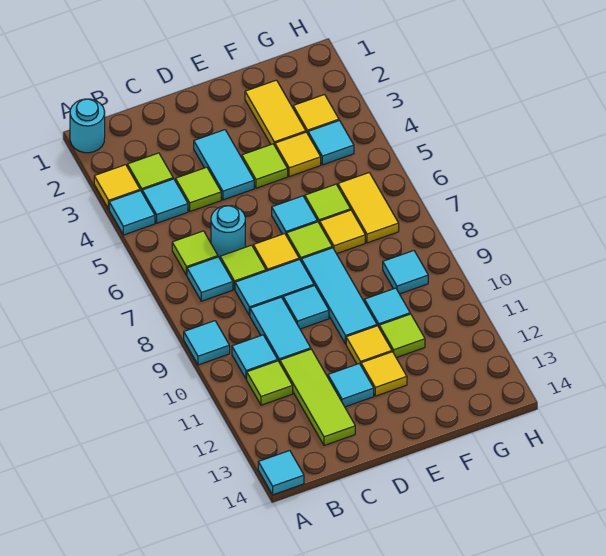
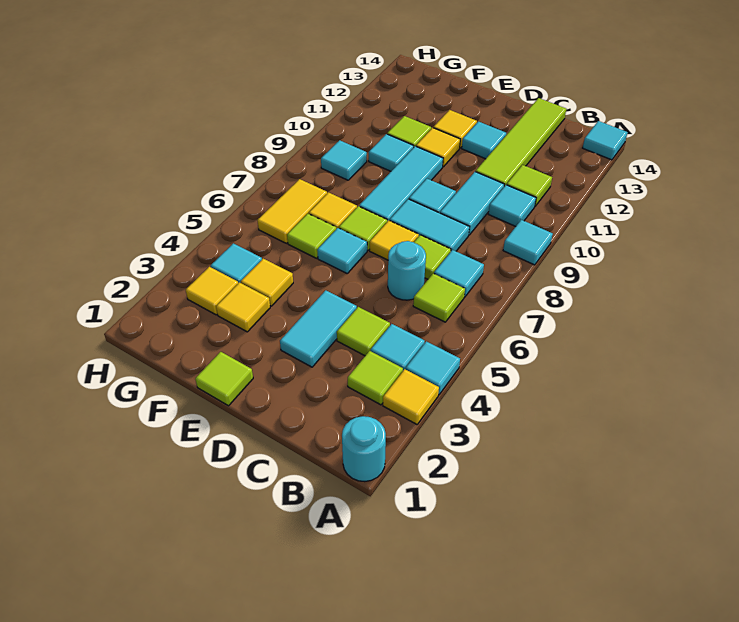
lime 1x3 tile [280,349,355,445] -> lime 1x4 tile [476,98,566,187]
lime 1x1 tile [242,144,288,188] -> lime 1x1 tile moved to [195,352,253,406]
yellow 1x2 tile [245,80,306,146] -> yellow 1x1 tile [216,282,270,332]

